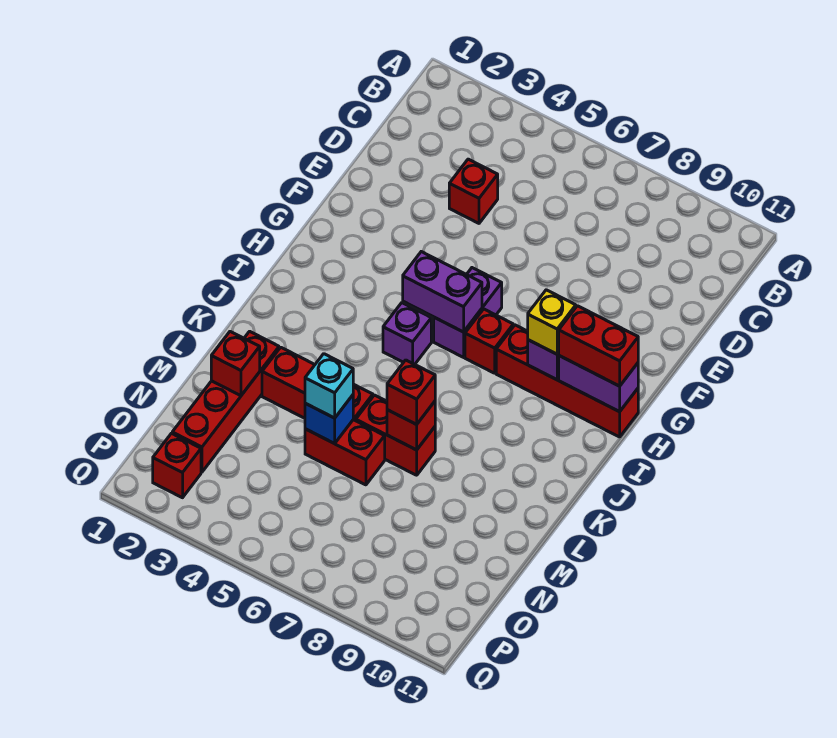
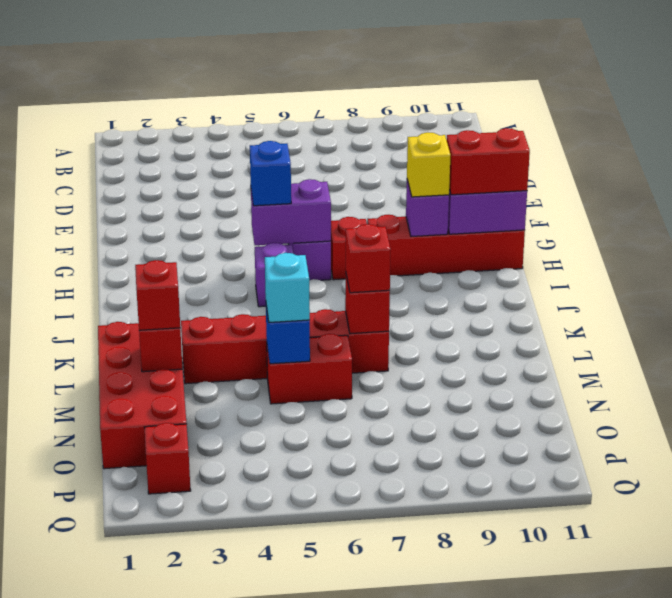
red 1x1 brick [449,159,498,223] -> red 1x1 brick moved to [135,260,180,330]
none -> blue 1x1 brick [250,141,291,206]
red 1x4 brick [172,331,279,472] -> red 2x4 brick [98,322,186,469]

